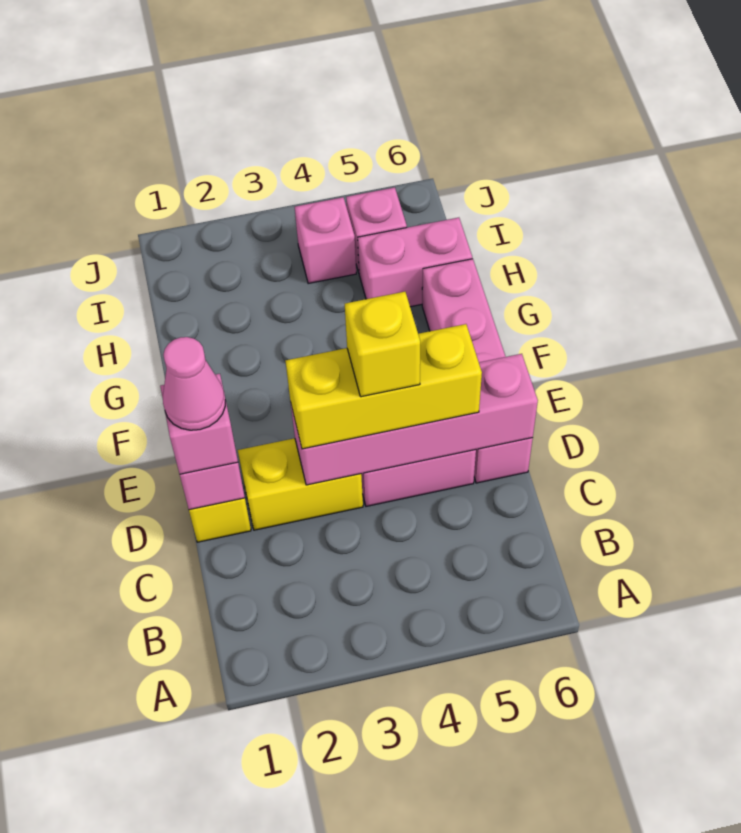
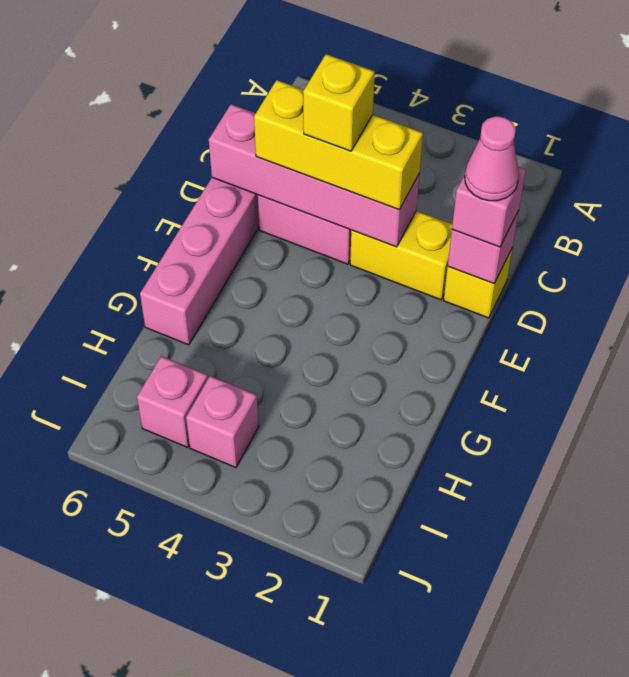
pink 1x2 brick [358,218,472,307] -> none

